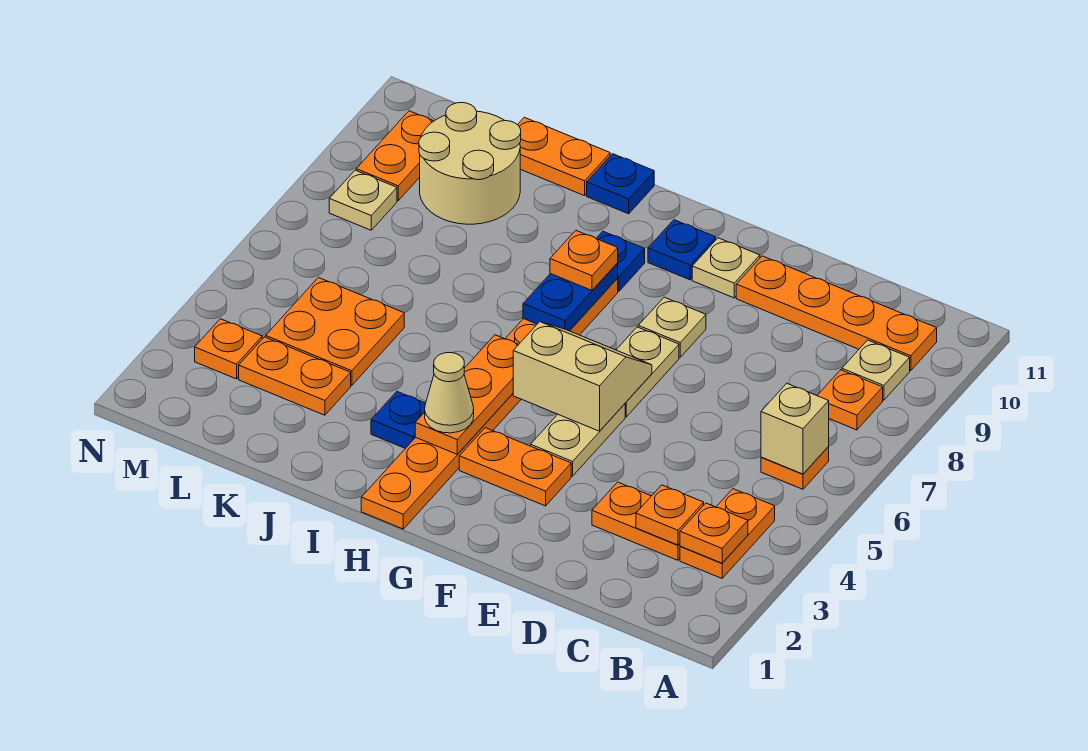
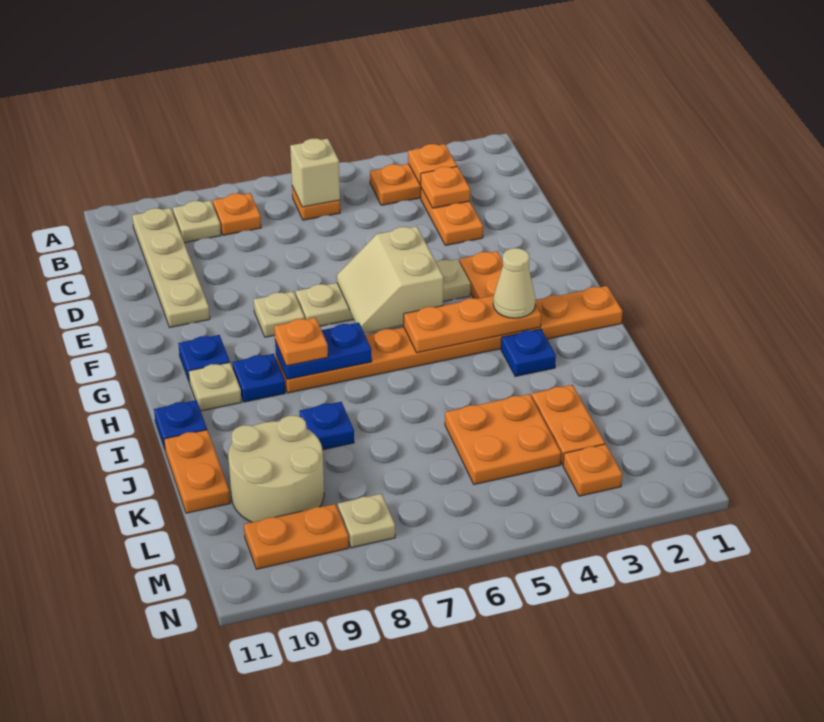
orange 1x4 plate [736,256,937,371] -> tan 1x4 plate [132,208,210,327]
tan 1x1 plate [692,238,760,298] -> tan 1x1 plate moved to [189,363,242,411]
none -> blue 1x1 plate [299,402,354,450]

